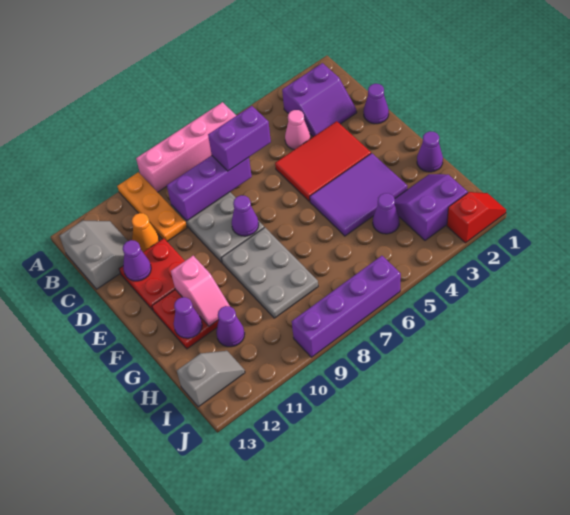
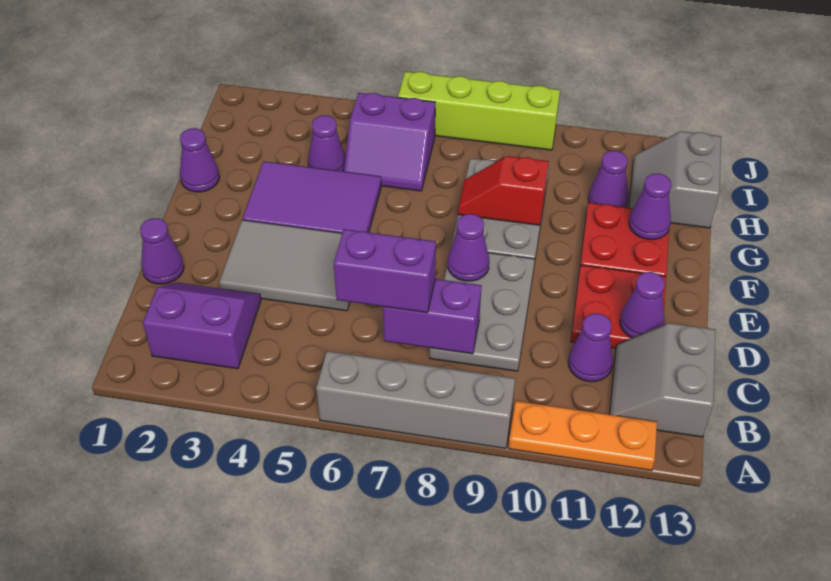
pink 1x4 brick [136,102,236,192] -> grey 1x4 brick [316,351,515,449]
orange 1x3 plate [118,172,187,241] -> orange 1x3 plate turned to [508,401,657,471]
pink 1x1 cone [285,110,311,150] -> none
purple 1x3 brick [167,156,252,221] -> purple 1x2 brick [383,279,482,354]
orange 1x1 cone [132,213,159,252] -> purple 1x1 cone [568,313,613,382]
red 2x3 tile [275,121,371,201] -> grey 2x3 tile [219,220,350,311]
pink 1x2 slope [171,256,230,326] -> none
purple 2x2 slope [395,174,468,240] -> purple 2x2 slope moved to [344,93,435,191]
grey 1x2 slope [177,351,245,407] -> grey 2x2 slope [629,131,721,228]
red 1x2 slope [447,192,506,243] -> red 1x2 slope moved to [458,156,549,225]
purple 1x4 brick [292,256,401,357] -> lime 1x4 brick [398,72,560,150]

